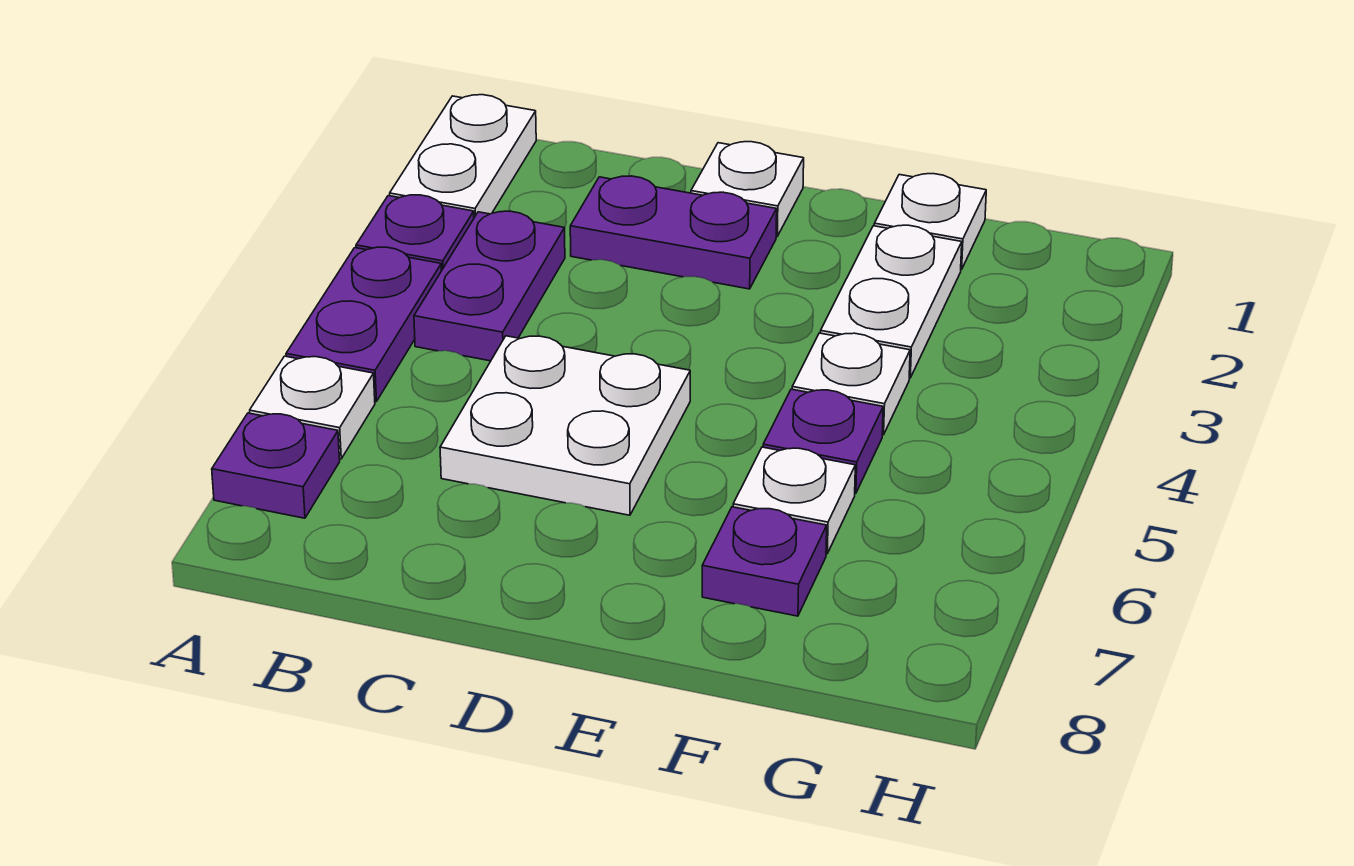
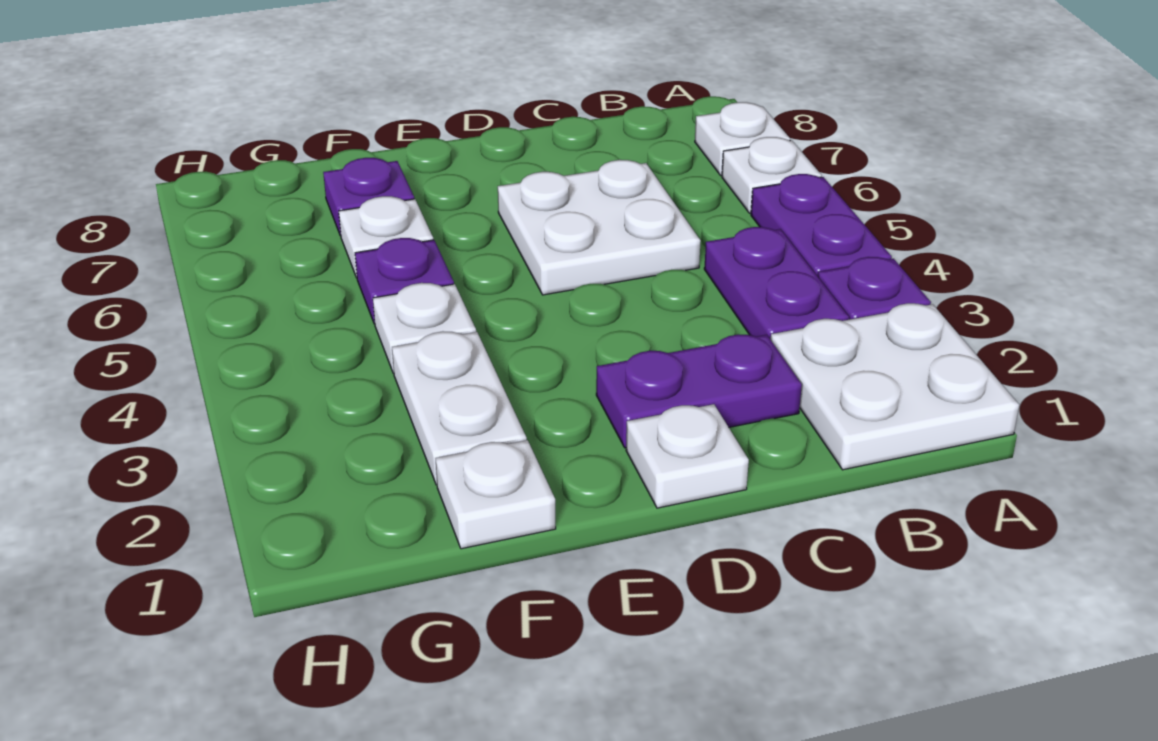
white 1x2 plate [390,95,536,218] -> white 2x2 plate [771,303,1019,470]
purple 1x1 plate [212,413,340,518] -> white 1x1 plate [695,102,790,176]

